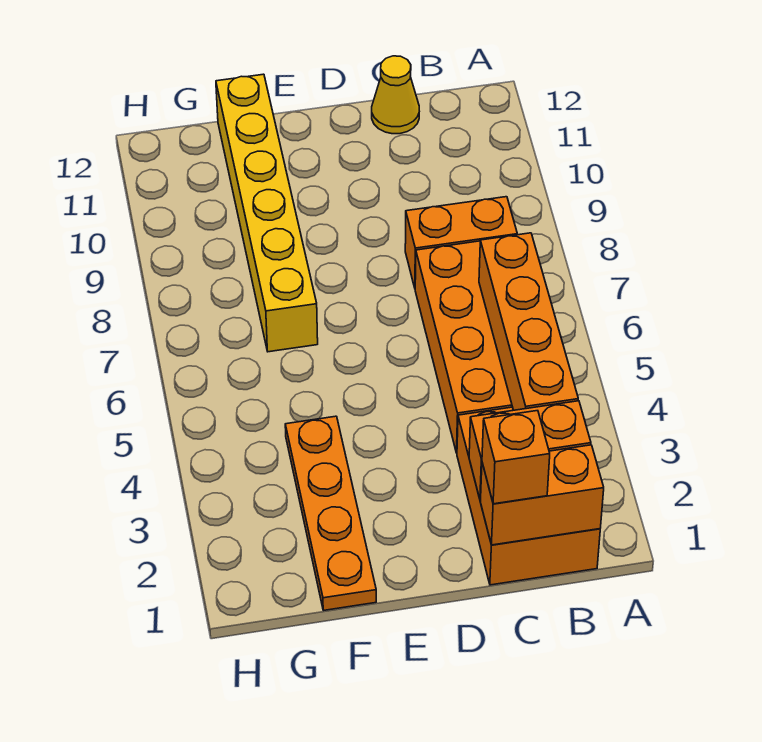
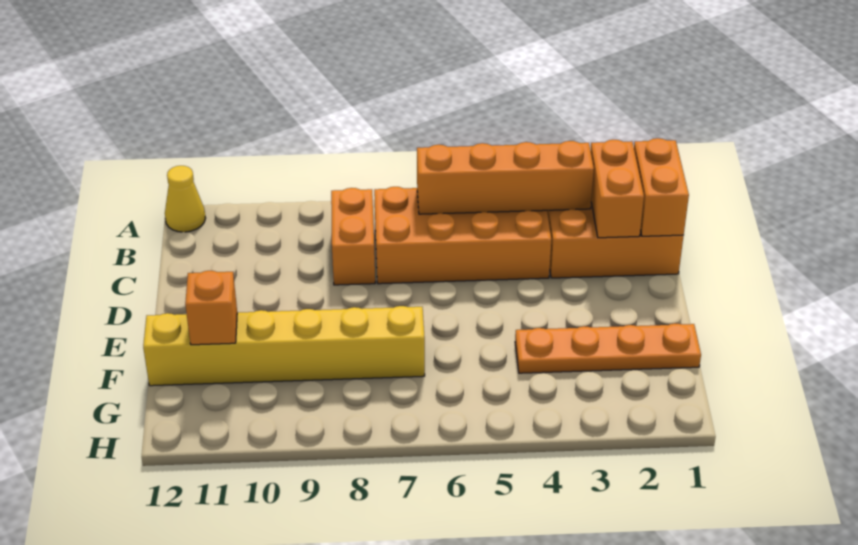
orange 1x1 brick [482,411,550,504] -> orange 1x1 brick moved to [185,271,237,345]
yellow 1x1 cone [372,56,419,134] -> yellow 1x1 cone moved to [165,166,206,232]

